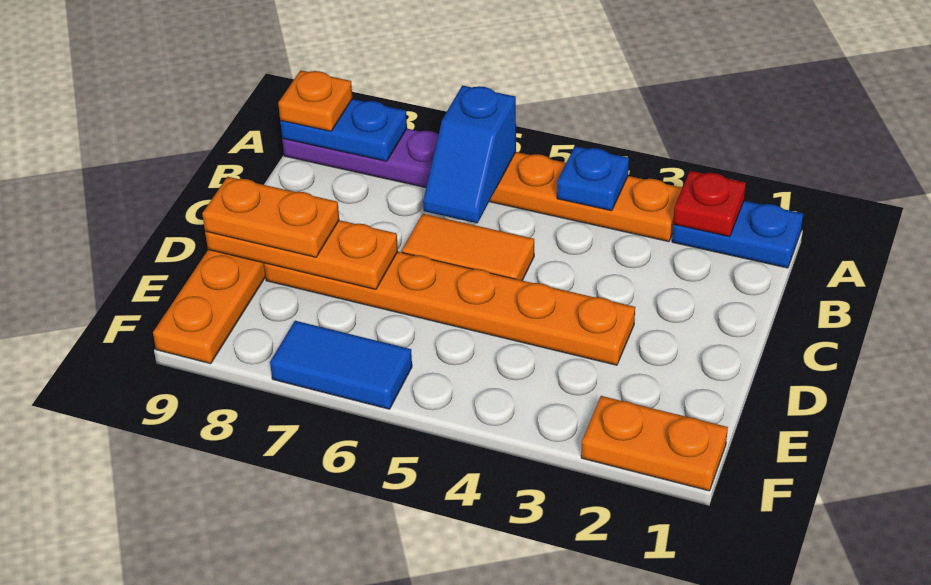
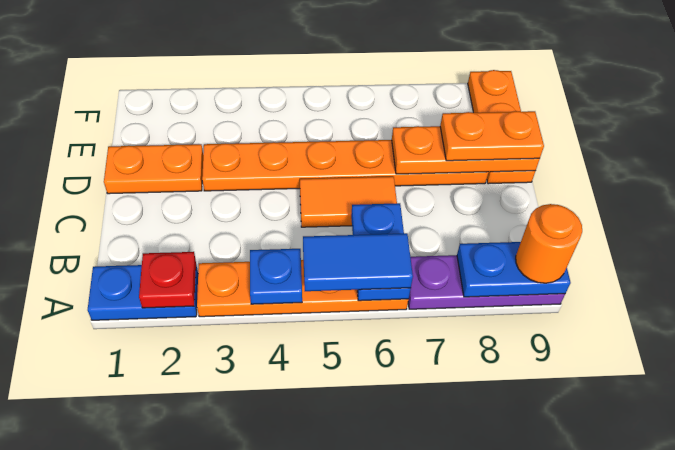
blue 1x2 slope [423,85,516,223] -> blue 1x2 plate [351,203,411,301]
orange 1x1 plate [278,70,352,131] -> orange 1x1 round brick [516,204,582,283]
orange 1x2 plate [581,396,728,491] -> orange 1x2 plate moved to [104,144,203,194]
blue 1x2 tile [270,321,412,409] -> blue 1x2 tile moved to [303,233,413,291]

